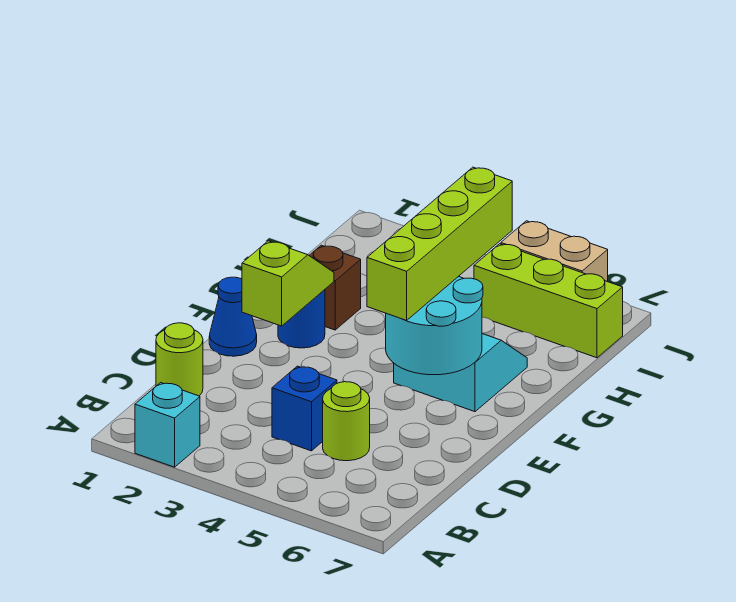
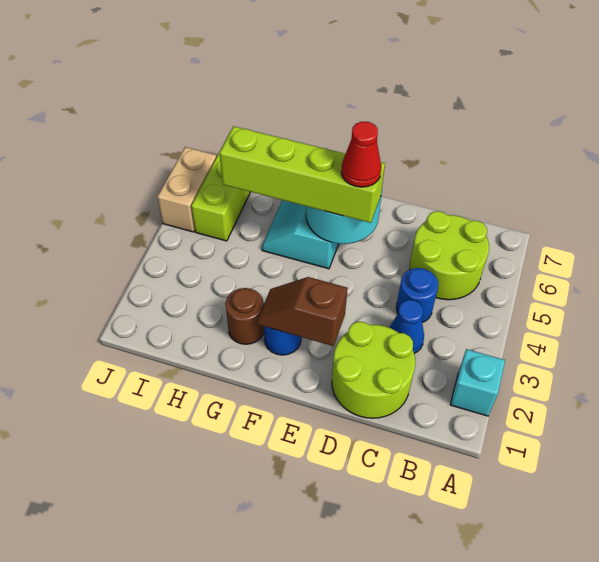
lime 1x1 round brick [156,323,203,396] -> lime 2x2 round brick [332,322,415,418]
blue 1x1 brick [272,366,337,451] -> blue 1x1 round brick [396,268,438,323]
lime 1x1 round brick [323,382,370,461] -> lime 2x2 round brick [410,211,489,300]
blue 1x1 cone [209,277,257,356] -> blue 1x1 cone moved to [389,300,424,353]
lime 1x2 slope [242,241,334,326] -> brown 1x2 slope [257,277,347,346]
none -> red 1x1 cone [341,121,381,187]
brown 1x1 brick [309,245,361,330] -> brown 1x1 round brick [225,288,264,344]

